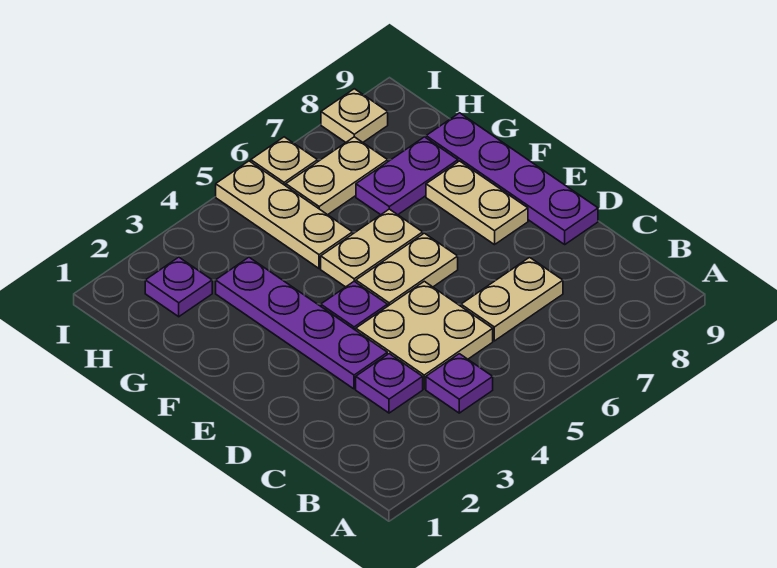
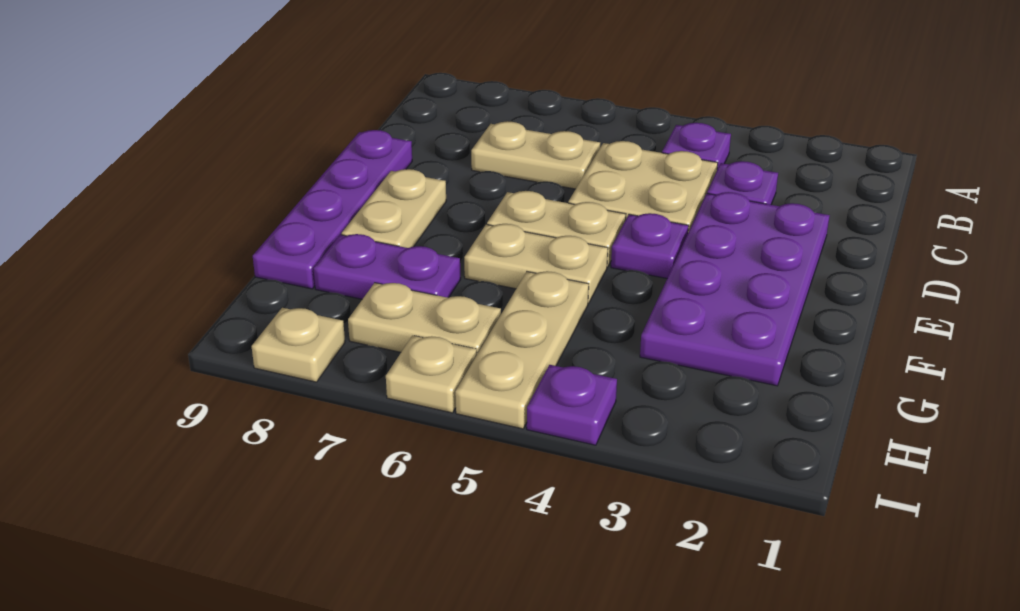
purple 1x4 plate [216,257,387,389] -> purple 2x4 plate [640,192,830,386]
purple 1x1 plate [145,257,212,317] -> purple 1x1 plate moved to [527,365,617,445]

